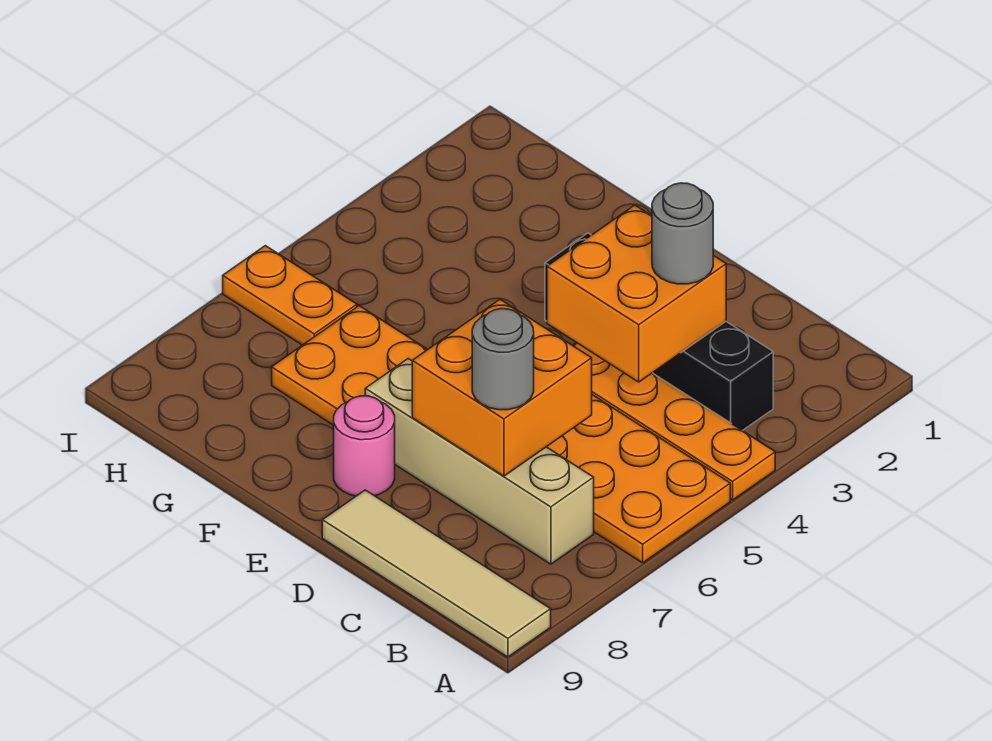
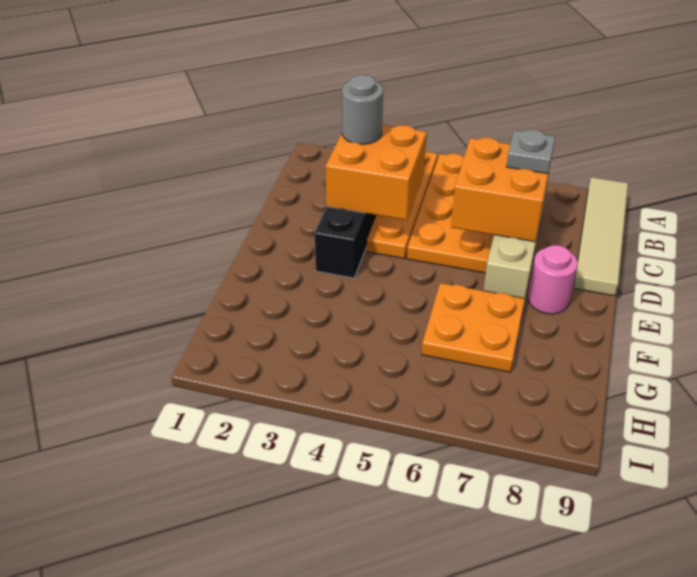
grey 1x1 round brick [472,309,534,410] -> grey 1x1 plate [506,130,555,174]
orange 1x2 plate [223,246,357,345] -> none

